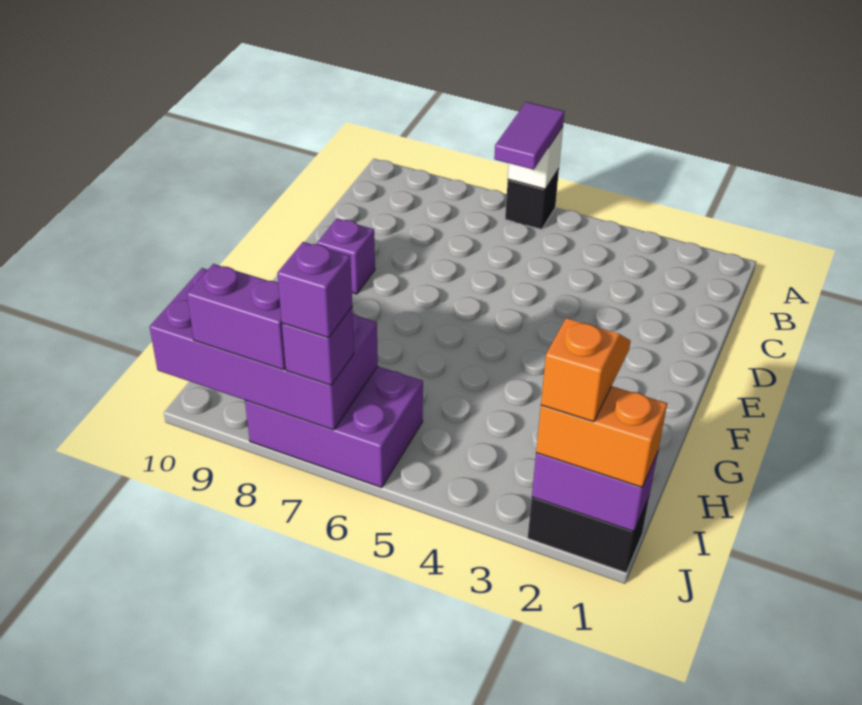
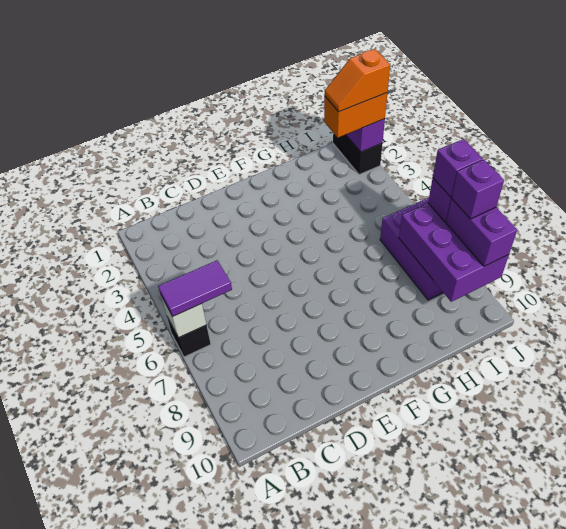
purple 1x1 brick [317,219,375,294] -> purple 1x1 brick moved to [452,160,504,219]
purple 2x4 brick [150,268,378,430] -> purple 2x3 brick [399,203,509,302]
orange 1x2 brick [536,386,667,487] -> orange 1x2 brick turned to [324,93,387,138]

